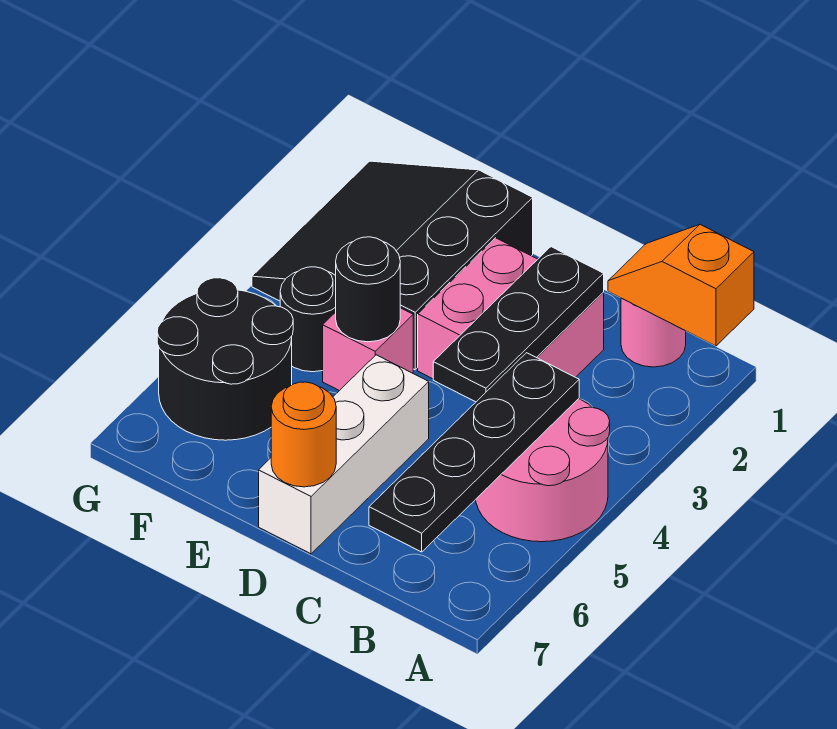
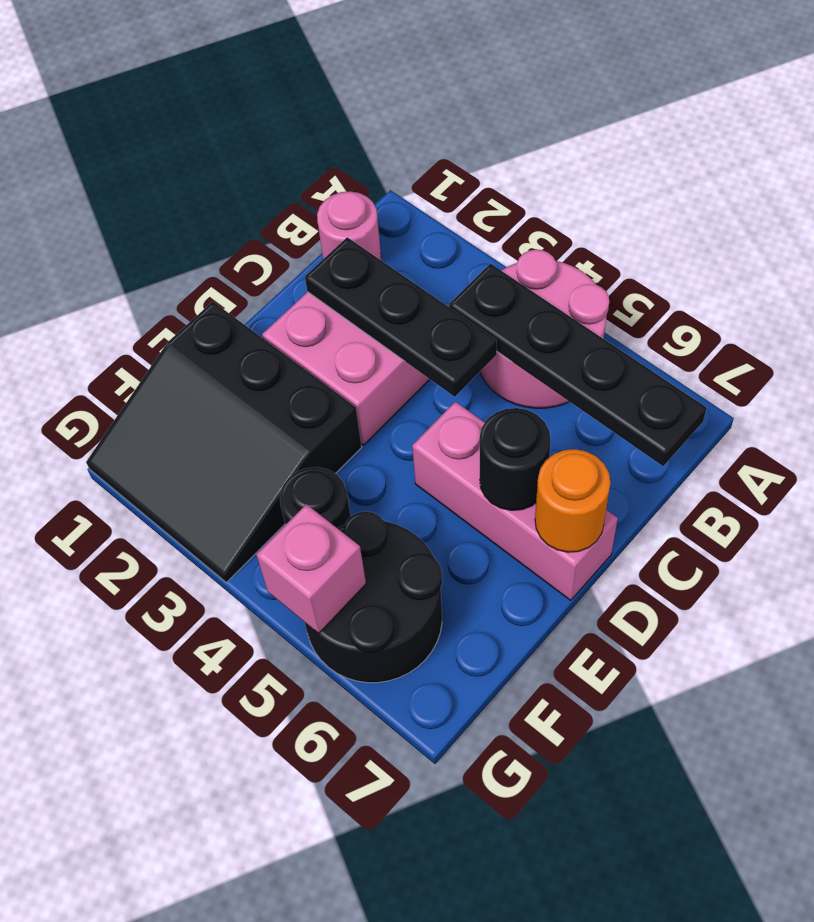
orange 1x2 slope [608,225,754,346] -> none
white 1x3 brick [259,355,429,554] -> pink 1x3 brick [412,402,618,600]
pink 1x1 brick [323,308,413,391] -> pink 1x1 brick moved to [256,504,366,633]
black 1x1 round brick [336,237,400,342] -> black 1x1 round brick moved to [480,408,551,510]

